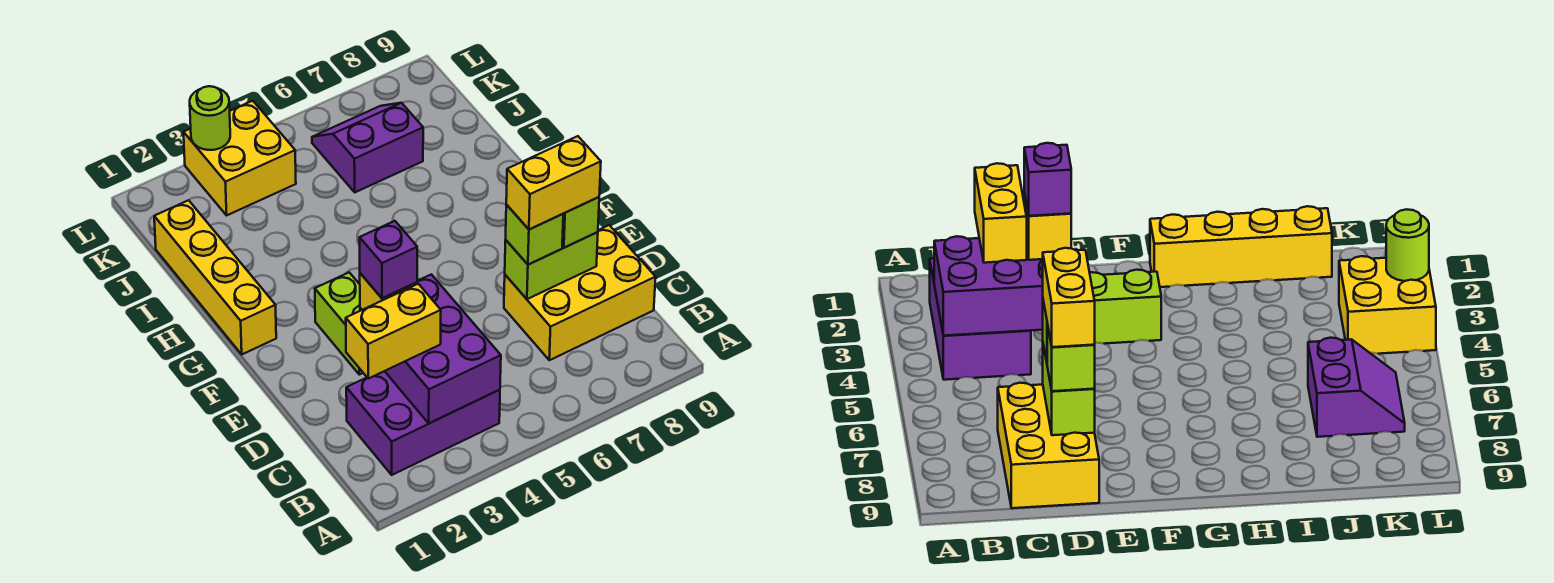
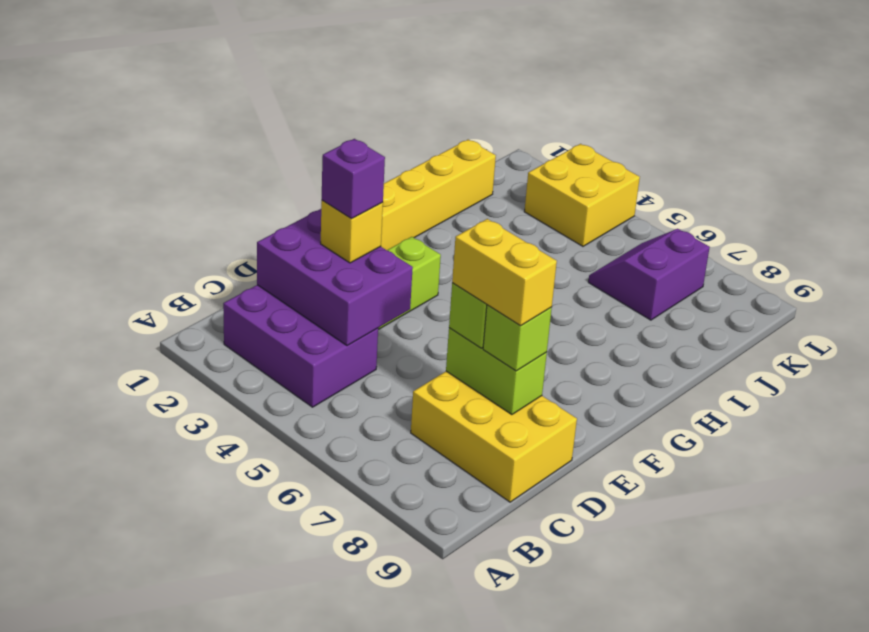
purple 2x3 brick [360,274,501,423] -> purple 2x3 brick turned to [257,209,413,346]
yellow 1x2 brick [346,284,441,379] -> none
purple 2x2 slope [312,103,423,192] -> purple 2x2 slope turned to [588,229,710,320]
lime 1x1 round brick [190,86,230,150] -> none

